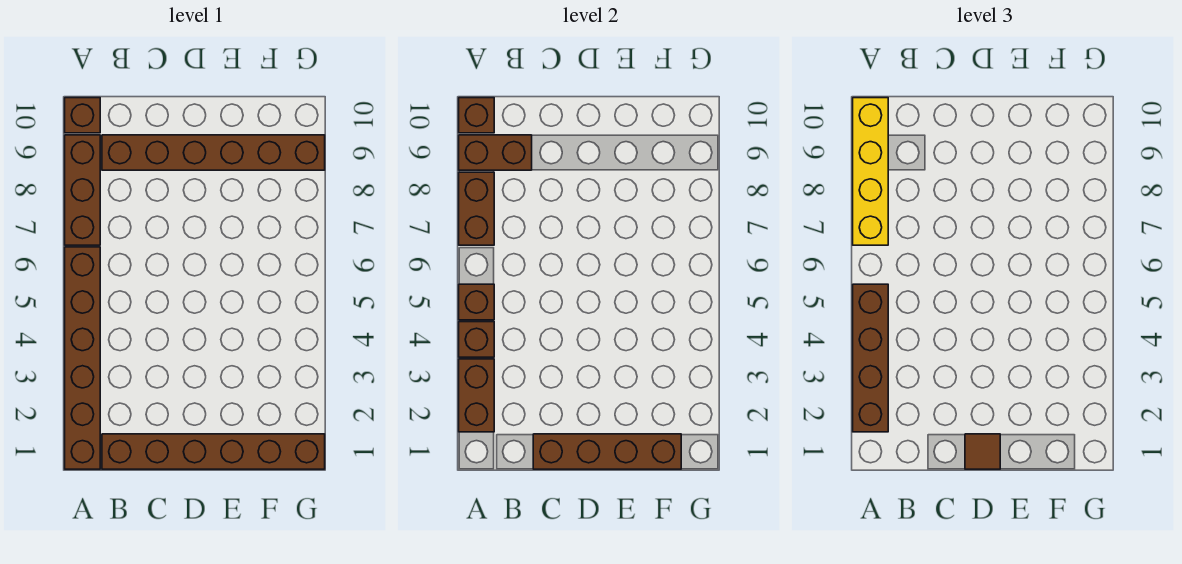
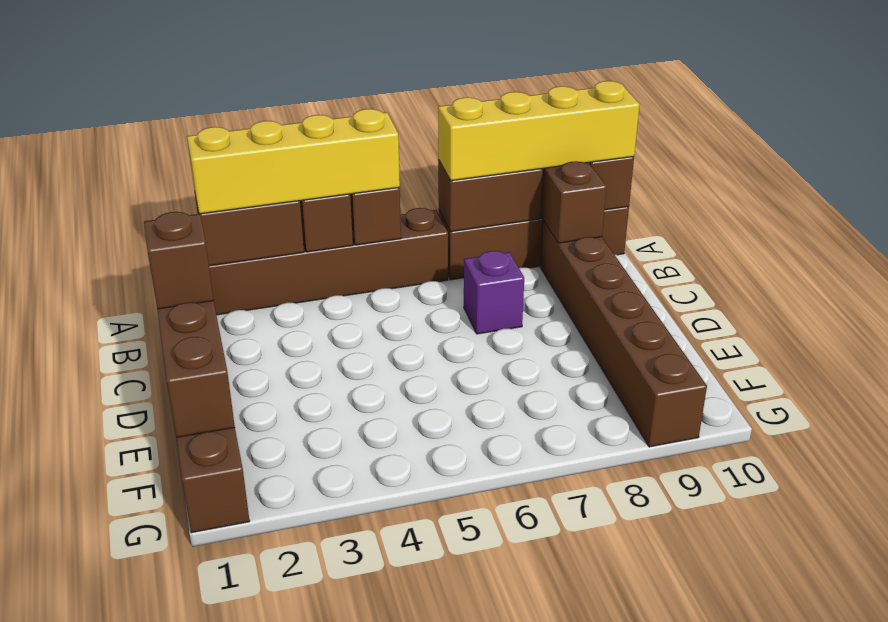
brown 1x4 brick [853,284,888,432] -> yellow 1x4 brick [187,109,400,214]
none -> purple 1x1 brick [464,251,524,334]
brown 1x1 tile [965,434,1000,469] -> brown 1x1 brick [144,212,214,309]

